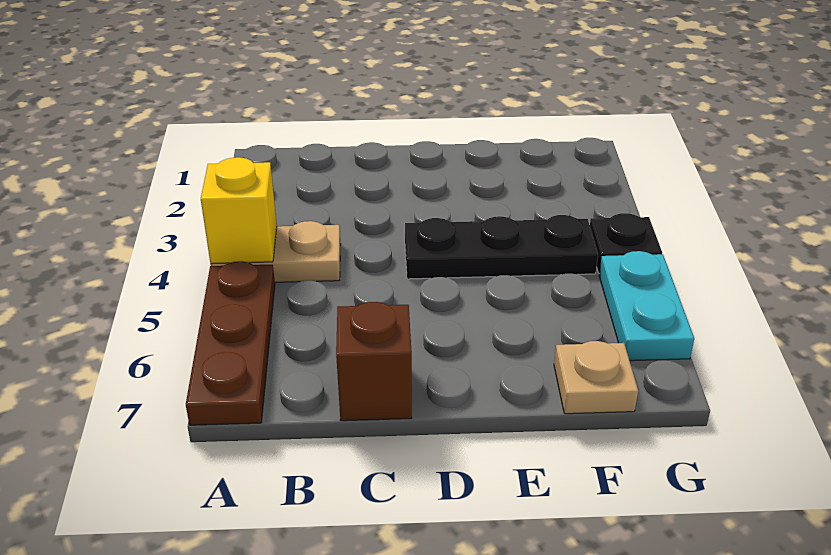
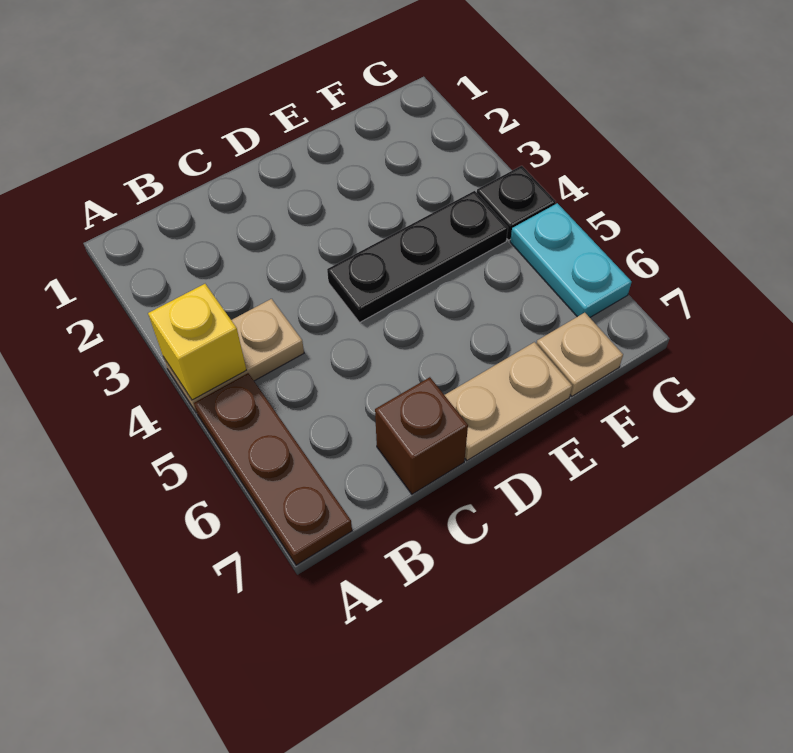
none -> tan 1x2 plate [445,342,572,460]

